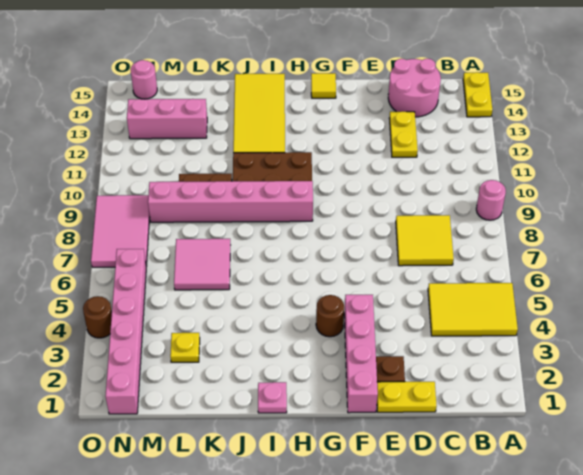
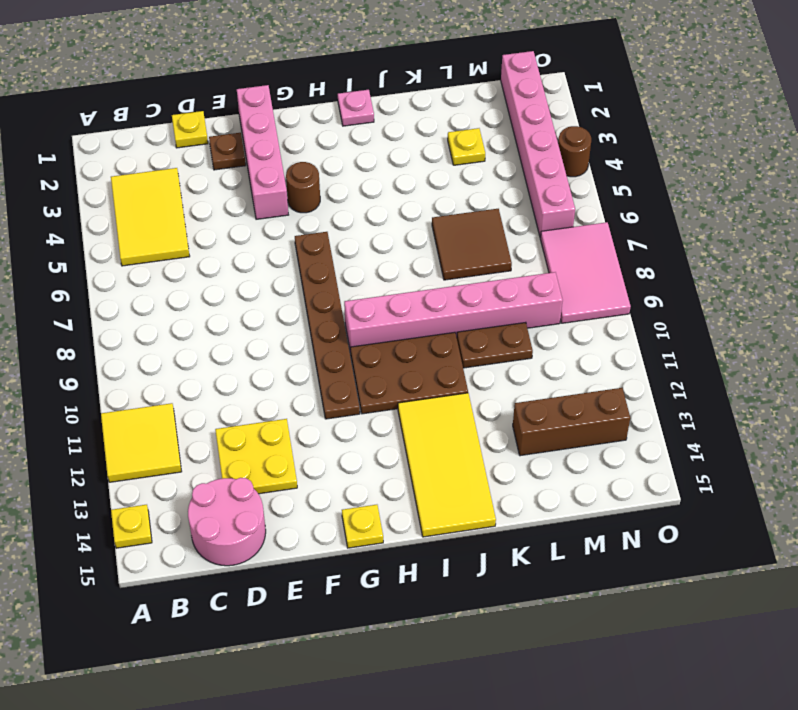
yellow 2x3 tile [428,283,518,336] -> yellow 2x3 tile turned to [111,168,190,266]
pink 1x1 round brick [476,180,506,220] -> none
yellow 1x2 plate [463,72,492,117] -> yellow 1x1 plate [111,505,152,548]
yellow 2x2 tile [396,215,454,266] -> yellow 2x2 tile moved to [101,403,182,482]
yellow 1x2 plate [377,382,437,412] -> yellow 1x1 plate [172,111,208,148]
yellow 1x2 plate [389,112,418,157] -> yellow 2x2 plate [215,419,297,494]
none -> brown 1x6 plate [295,232,360,419]
yellow 1x1 tile [311,73,336,98] -> yellow 1x1 plate [342,505,383,548]
pink 2x2 tile [174,239,230,290] -> brown 2x2 tile [432,209,512,280]
pink 1x3 brick [127,99,207,139] -> brown 1x3 brick [513,388,630,456]
pink 1x1 round brick [131,60,157,99] -> none

